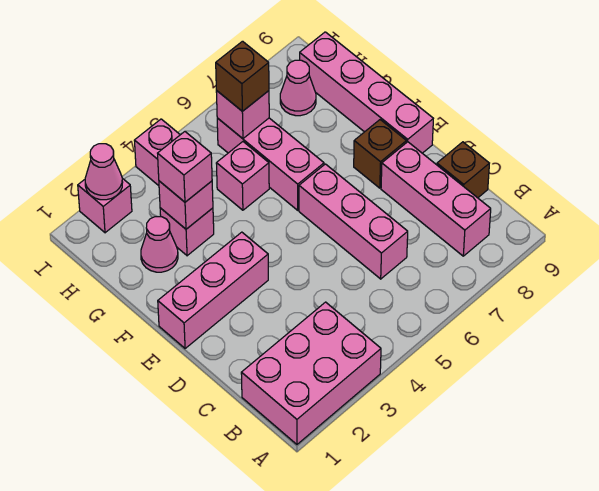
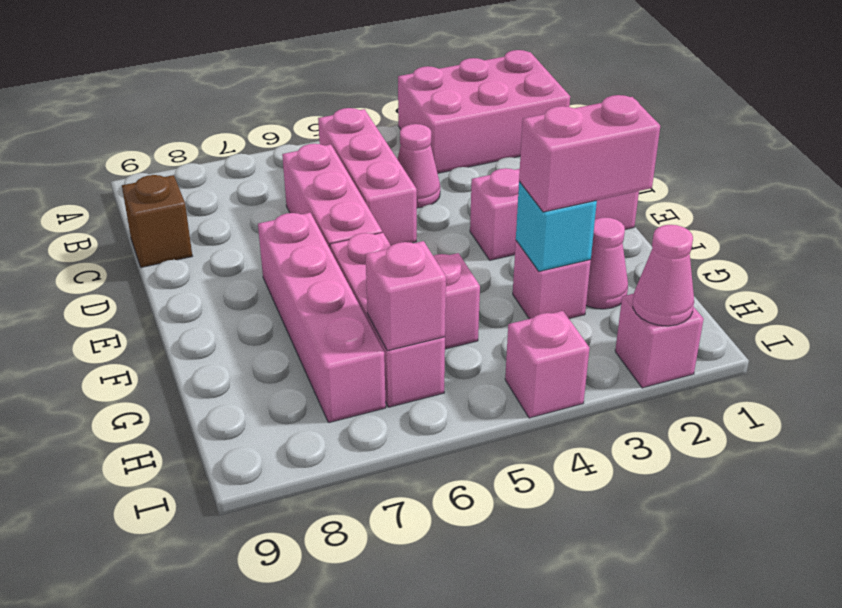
pink 1x3 brick [381,142,491,256] -> pink 1x3 brick moved to [318,108,417,246]
brown 1x1 brick [354,120,406,188] -> none
pink 1x4 brick [300,32,433,153] -> pink 1x4 brick moved to [258,213,386,423]
pink 1x1 brick [159,181,213,229] -> cyan 1x1 brick [516,181,597,271]
pink 1x1 brick [158,132,212,202] -> pink 1x2 brick [519,95,660,212]
brown 1x1 brick [216,41,269,111] -> none
pink 1x1 cone [280,60,316,116] -> pink 1x1 cone moved to [398,124,440,208]

